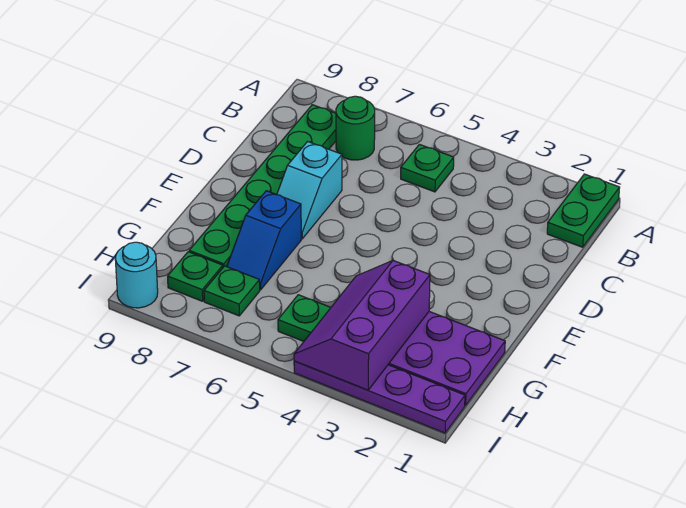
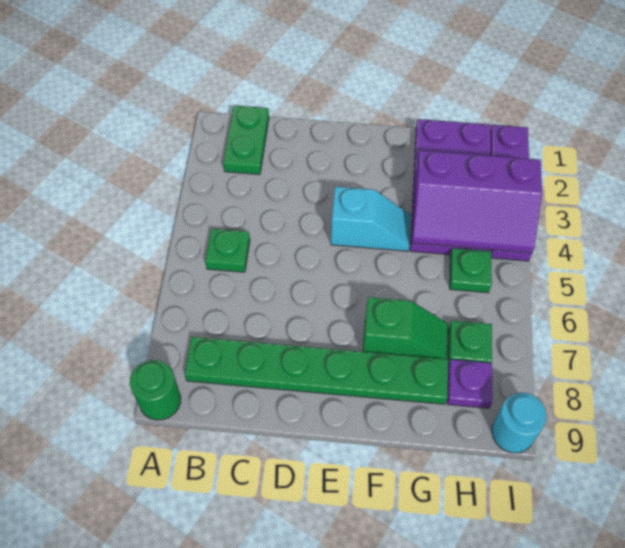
green 1x2 plate [547,174,620,247] -> green 1x2 plate turned to [223,106,269,175]
green 1x1 round brick [336,96,375,160] -> green 1x1 round brick moved to [130,360,181,420]
cyan 1x2 slope [277,142,342,239] -> cyan 1x2 slope moved to [331,187,411,251]
blue 1x2 slope [227,191,301,290] -> green 1x2 slope [363,297,448,359]
green 1x1 plate [168,252,223,301] -> purple 1x1 plate [447,359,492,408]

